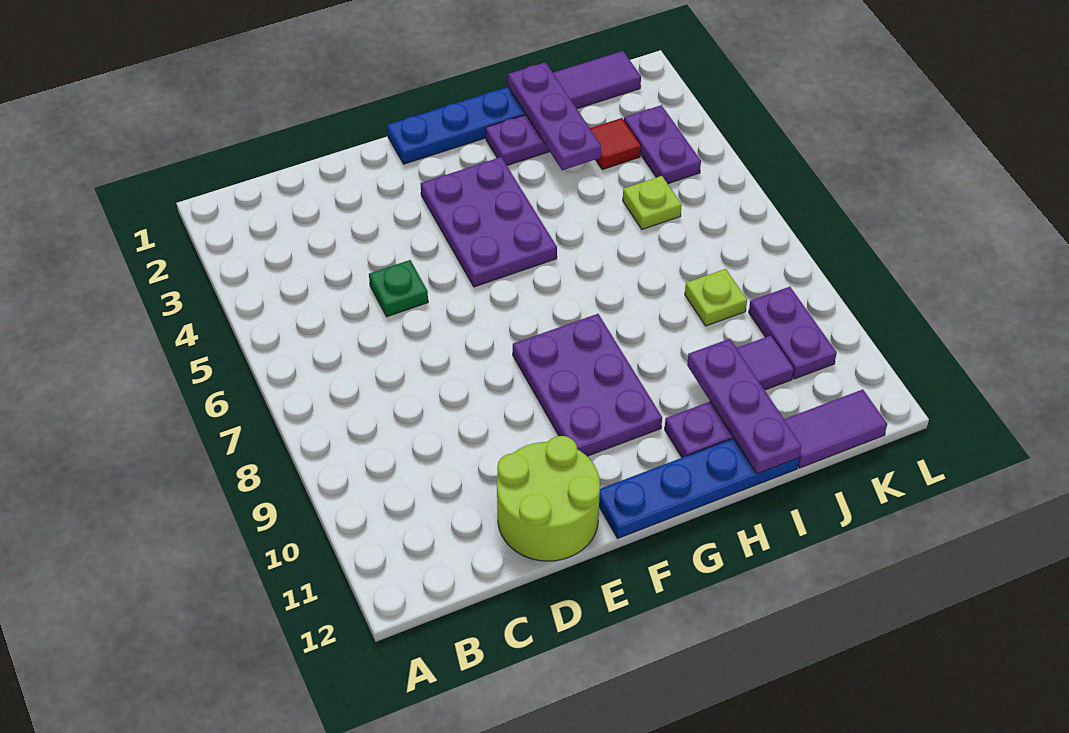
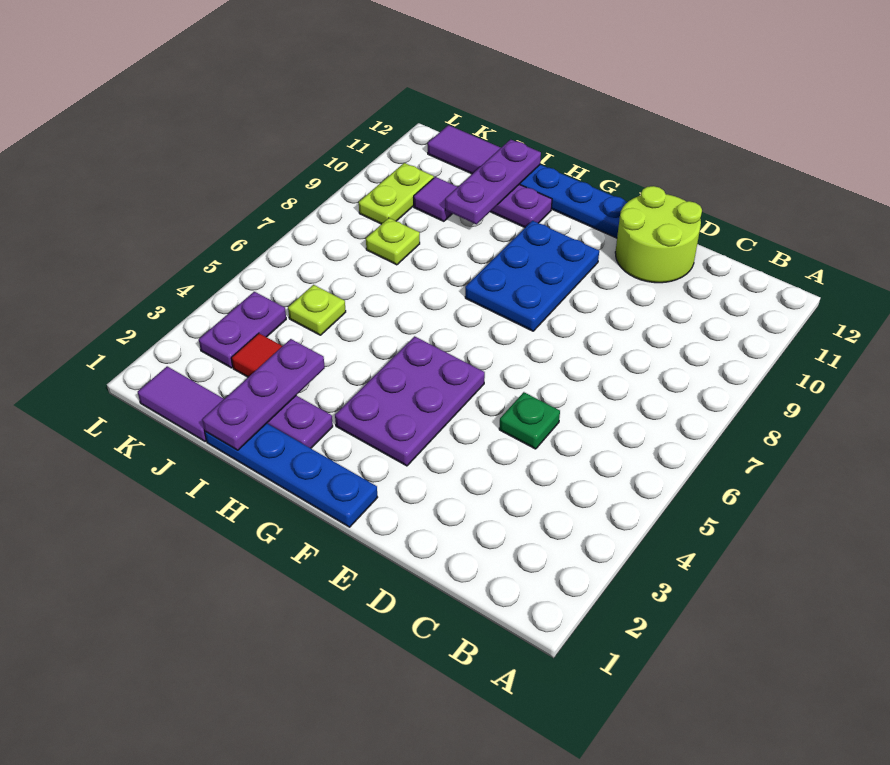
purple 2x3 plate [513,314,662,456] -> blue 2x3 plate [465,221,599,331]
purple 1x2 plate [749,287,837,379] -> lime 1x2 plate [359,163,434,224]

